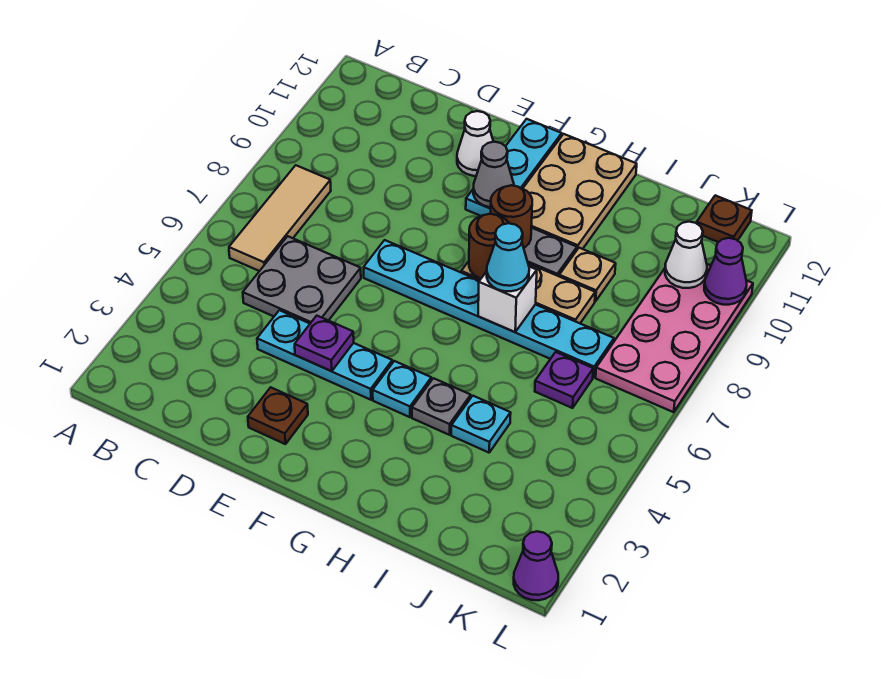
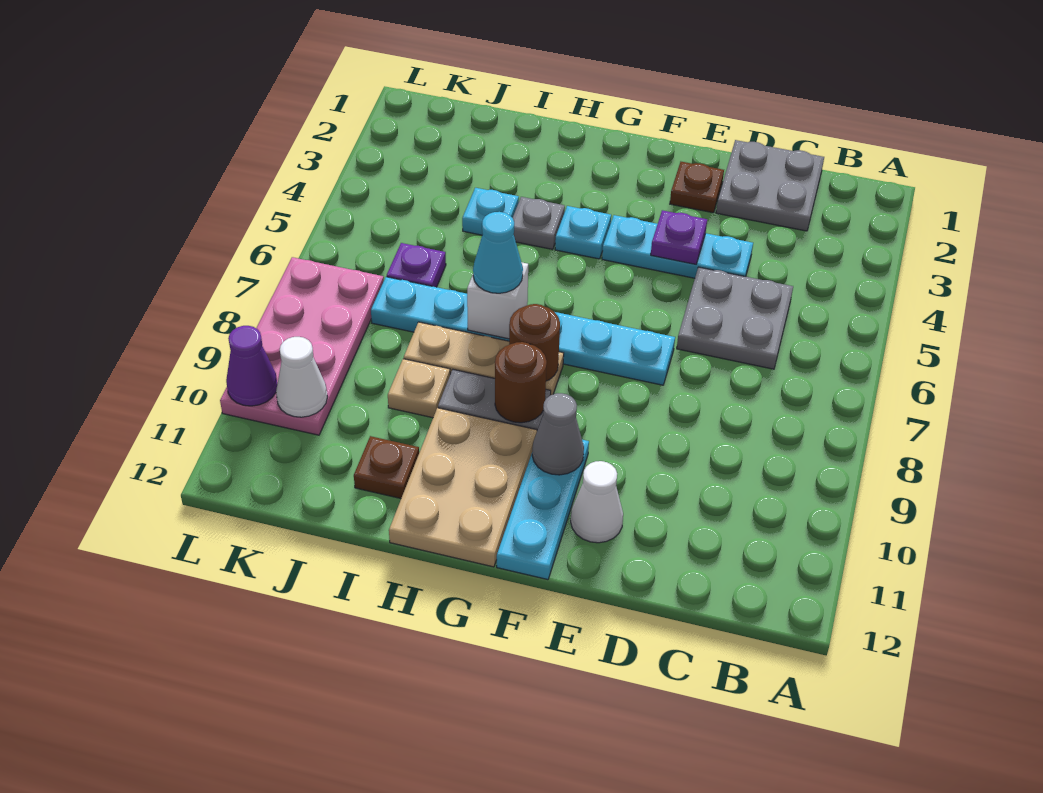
tan 1x3 tile [229,165,331,271] -> none
none -> grey 2x2 plate [716,140,824,231]
brown 1x1 plate [697,195,752,242] -> brown 1x1 plate moved to [354,436,419,498]
purple 1x1 cone [514,531,558,600] -> none

